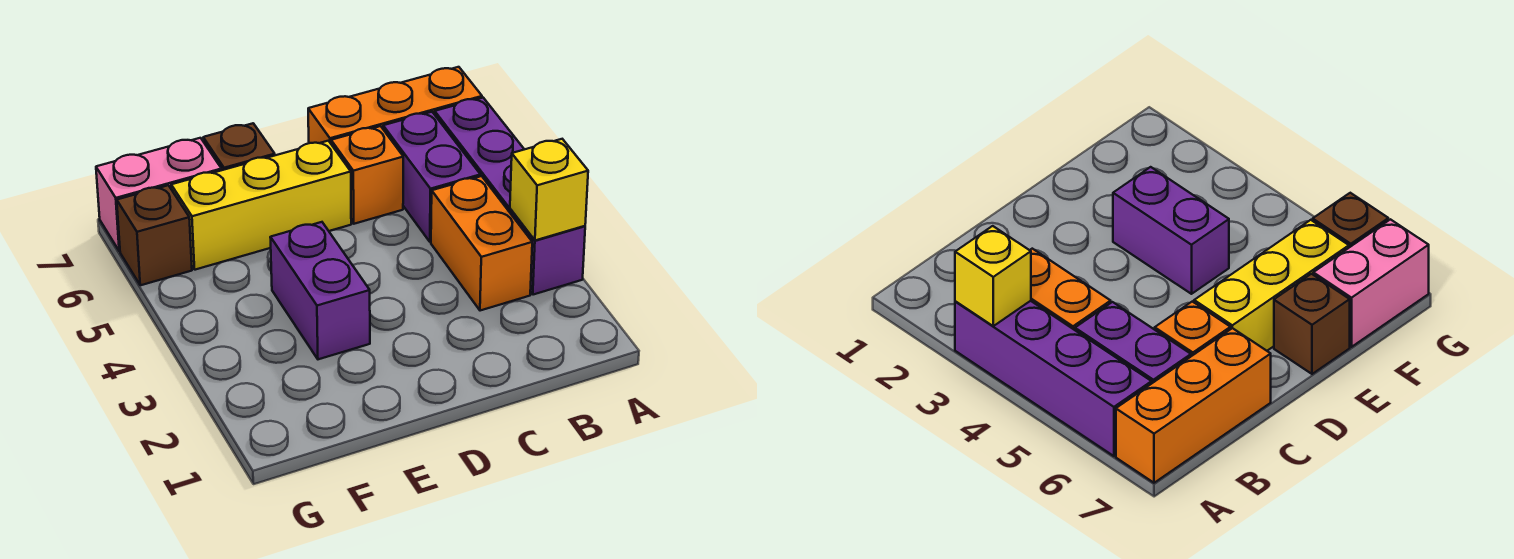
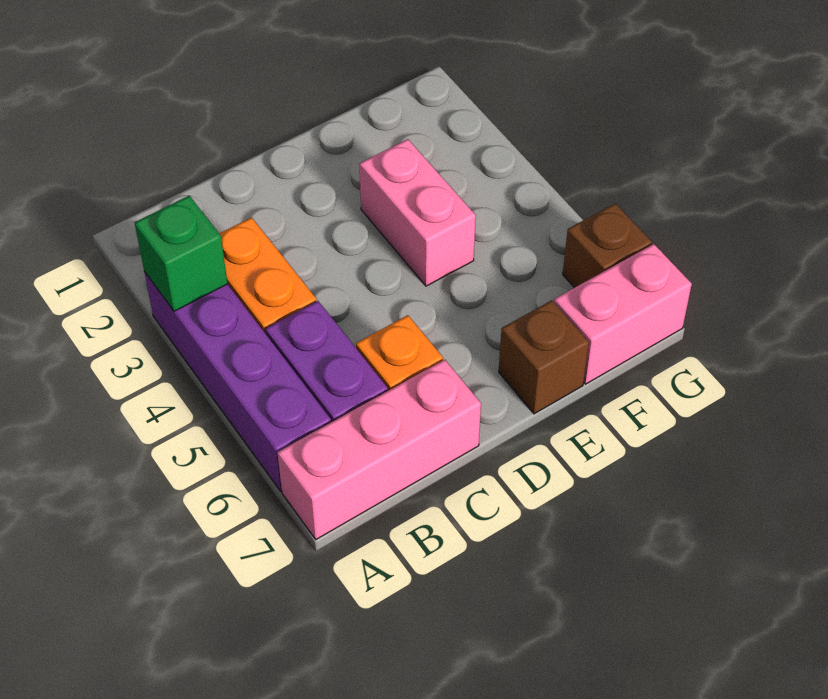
yellow 1x1 brick [510,139,588,240] -> green 1x1 brick [135,196,228,311]
orange 1x3 brick [308,67,482,143] -> pink 1x3 brick [277,360,481,539]
yellow 1x3 brick [171,141,351,270] -> none
purple 1x2 brick [270,222,370,359] -> pink 1x2 brick [359,139,476,286]

